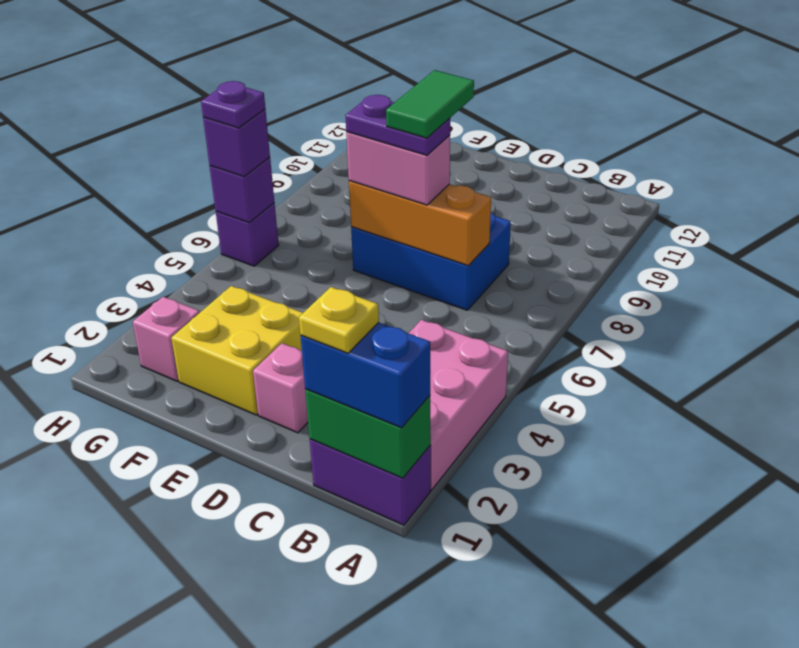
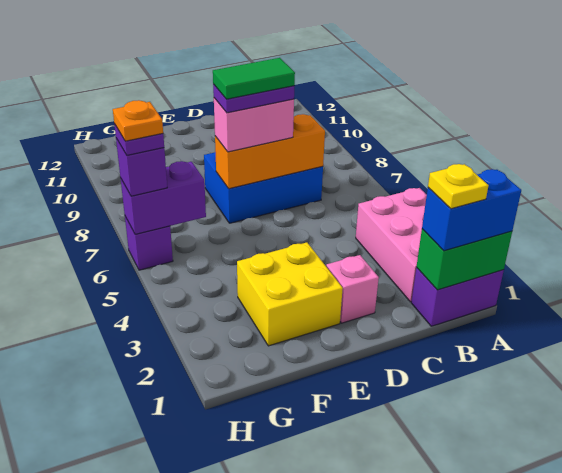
green 1x2 tile [386,70,474,138] -> green 1x2 tile turned to [213,58,295,99]
pink 1x1 brick [133,297,200,381] -> none
purple 1x1 brick [210,157,274,223] -> purple 1x2 brick [121,161,206,234]
none -> orange 1x1 plate [113,100,163,141]

